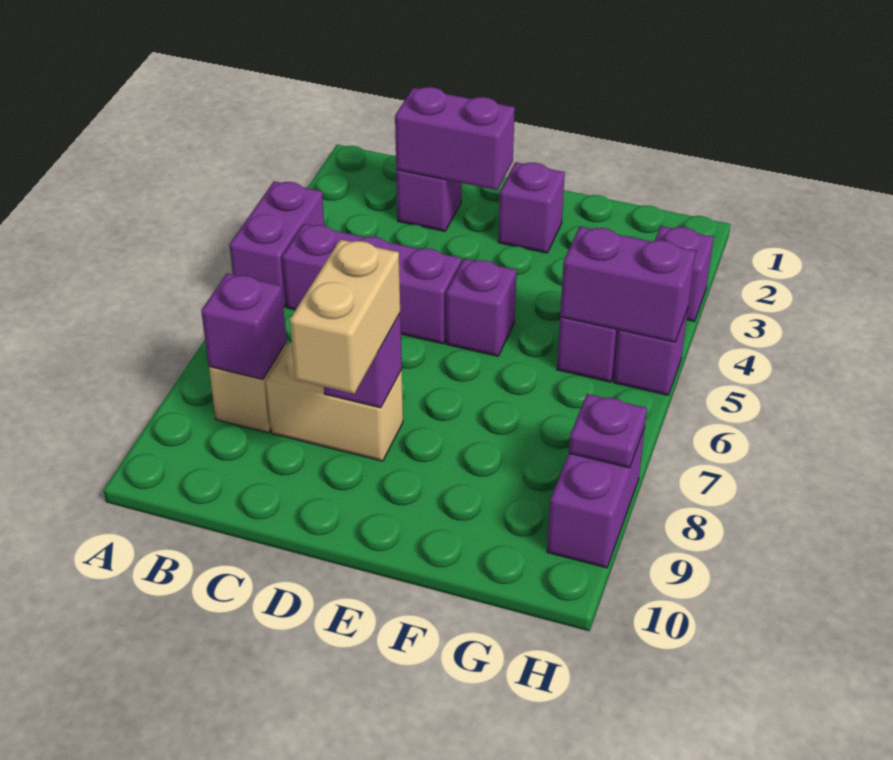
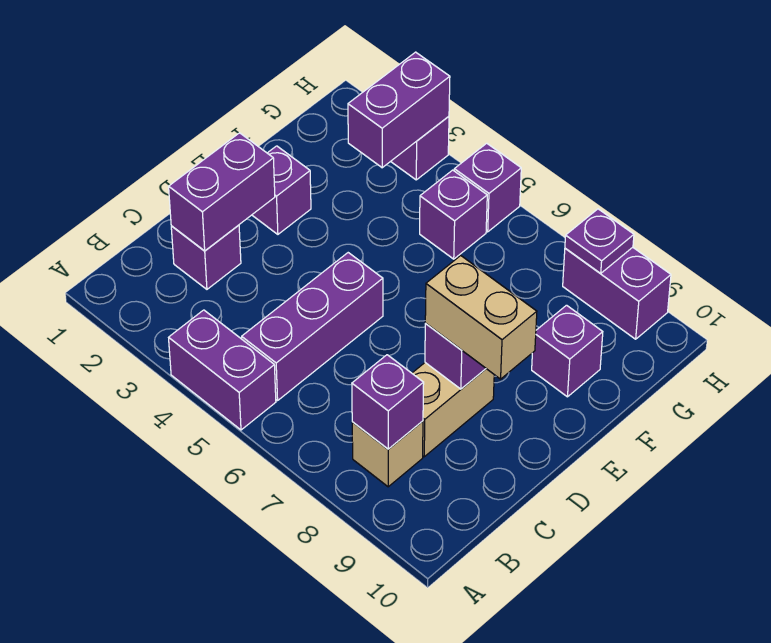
purple 1x1 brick [446,259,517,356] -> purple 1x1 brick moved to [532,305,603,397]
purple 1x2 brick [560,227,695,342] -> purple 1x2 brick moved to [348,52,450,168]

